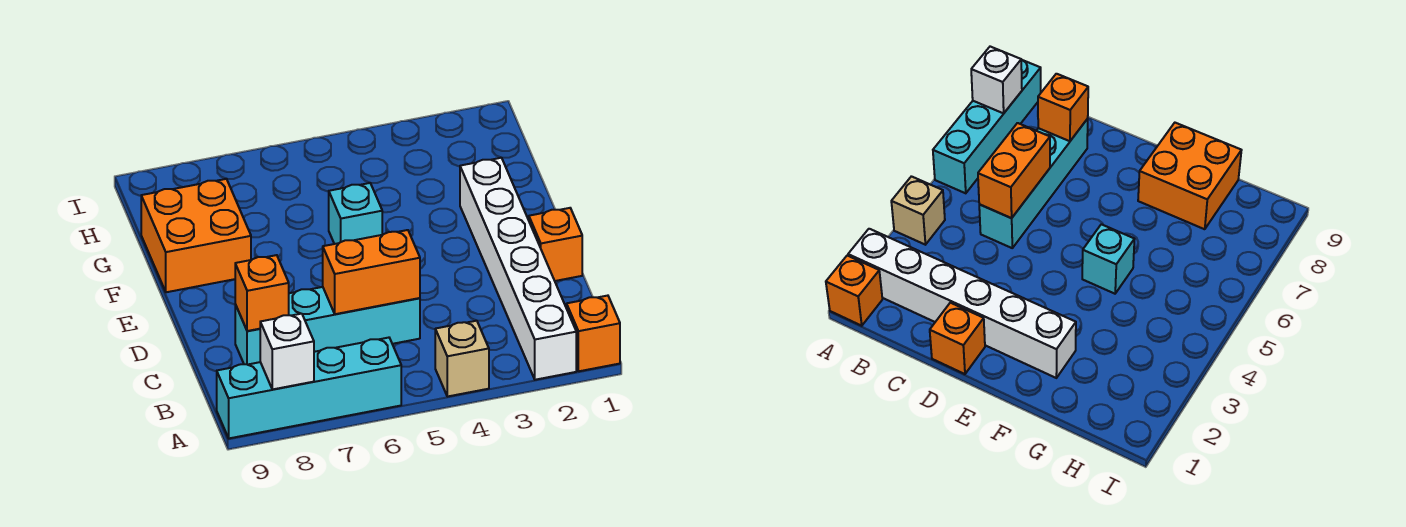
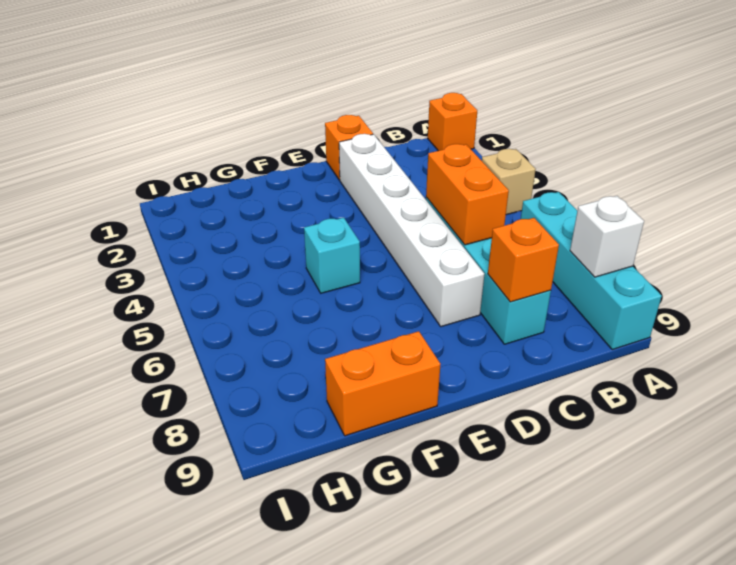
white 1x6 brick [460,158,576,380] -> white 1x6 brick turned to [339,134,484,327]
orange 2x2 brick [141,179,251,292] -> orange 1x2 brick [325,331,440,436]

